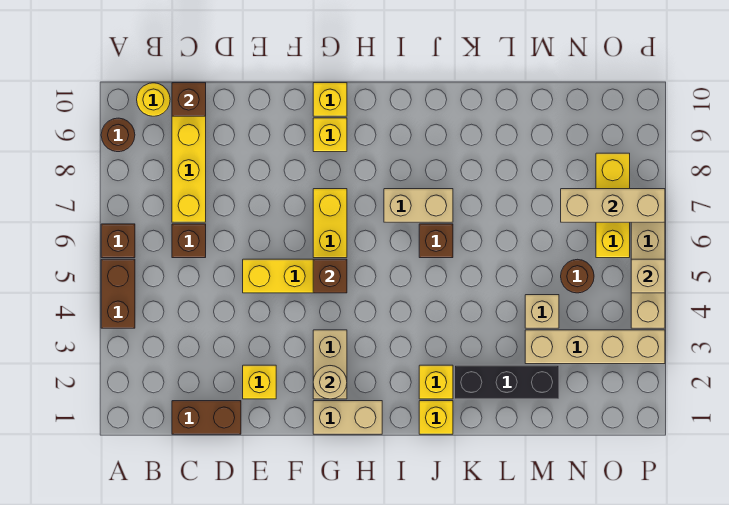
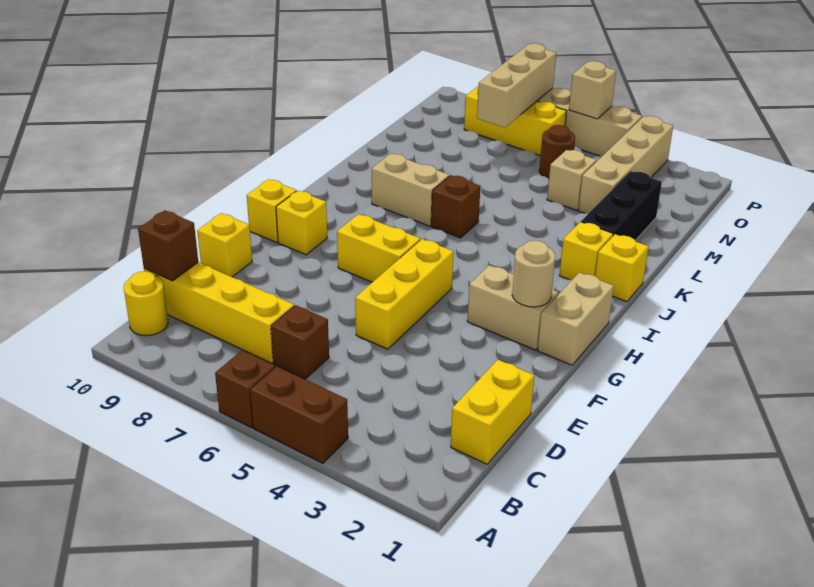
brown 1x1 round brick [101,118,135,152] -> none
brown 1x2 brick [172,401,241,434] -> yellow 1x2 brick [451,360,534,464]
yellow 1x1 brick [243,365,276,399] -> yellow 1x1 brick moved to [197,213,252,277]
brown 1x1 brick [313,259,347,293] -> none
tan 1x2 brick [384,189,453,222] -> tan 1x2 brick turned to [372,154,449,226]

